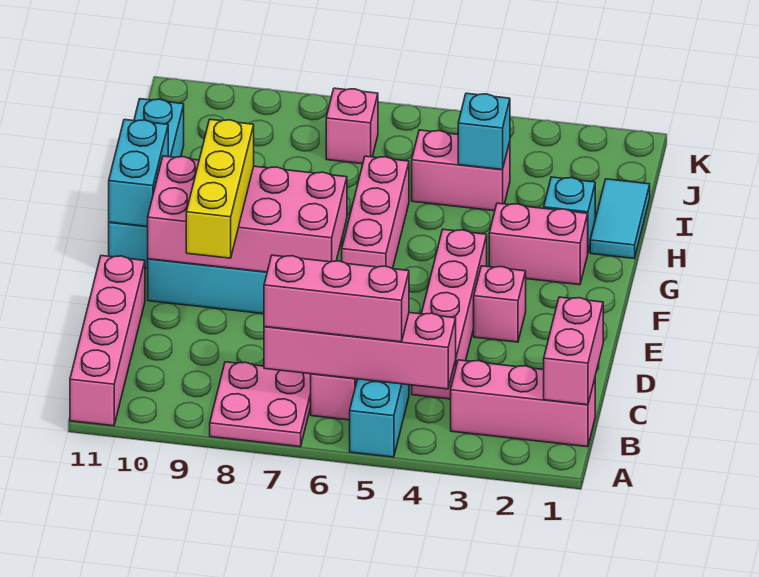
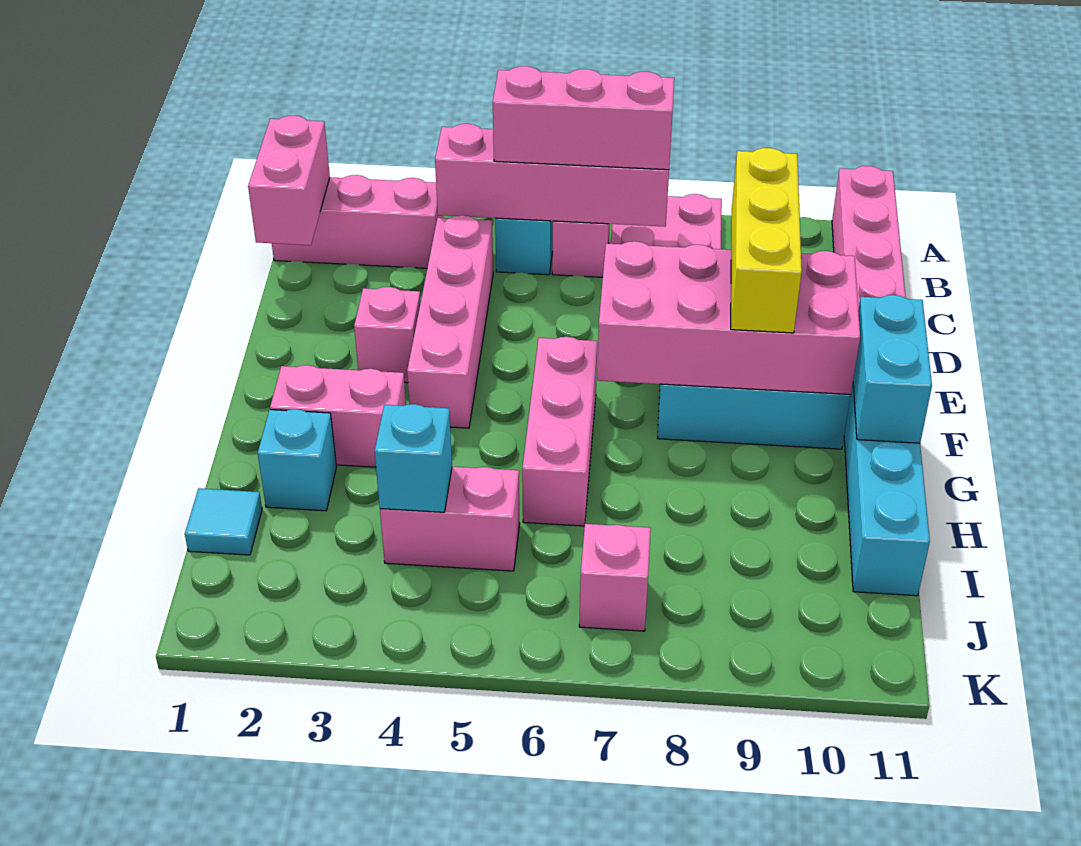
cyan 1x2 tile [590,179,650,258] -> cyan 1x1 tile [185,488,262,555]

